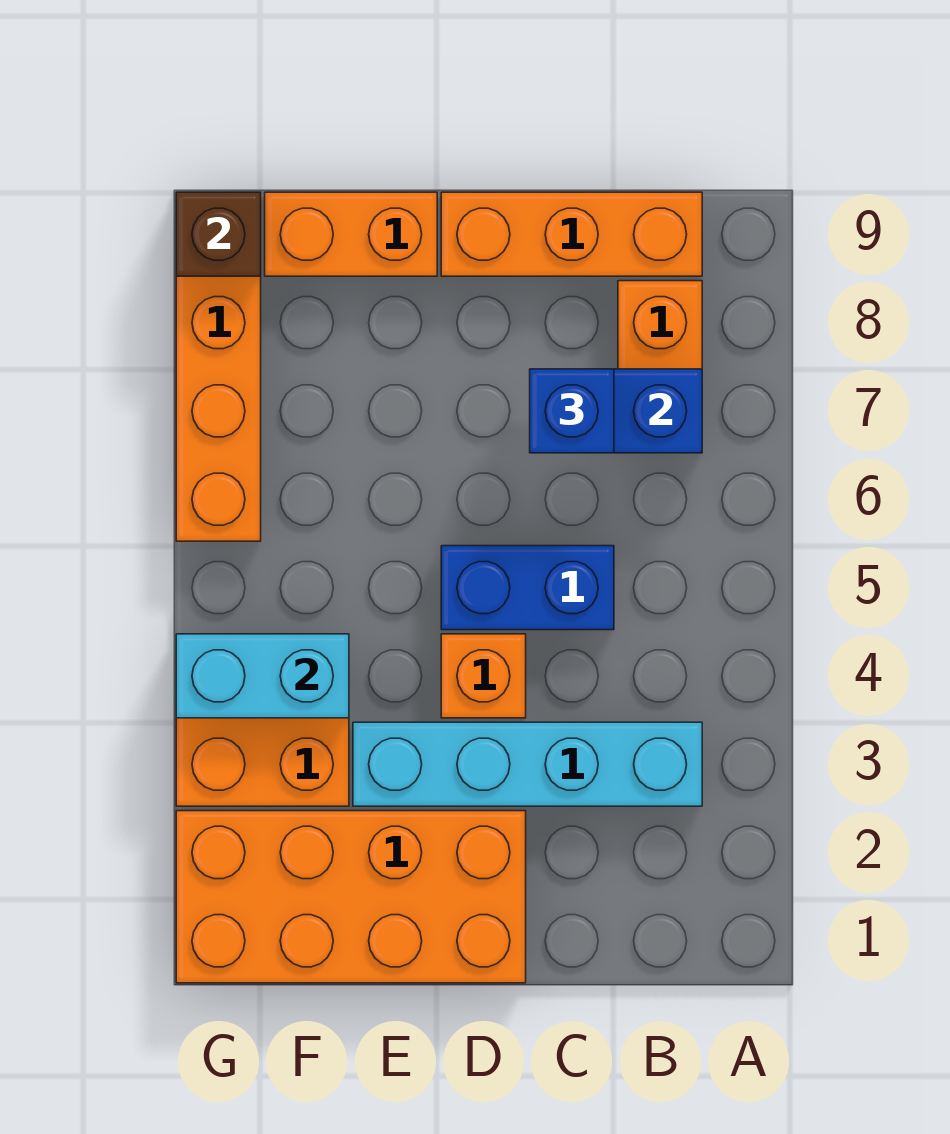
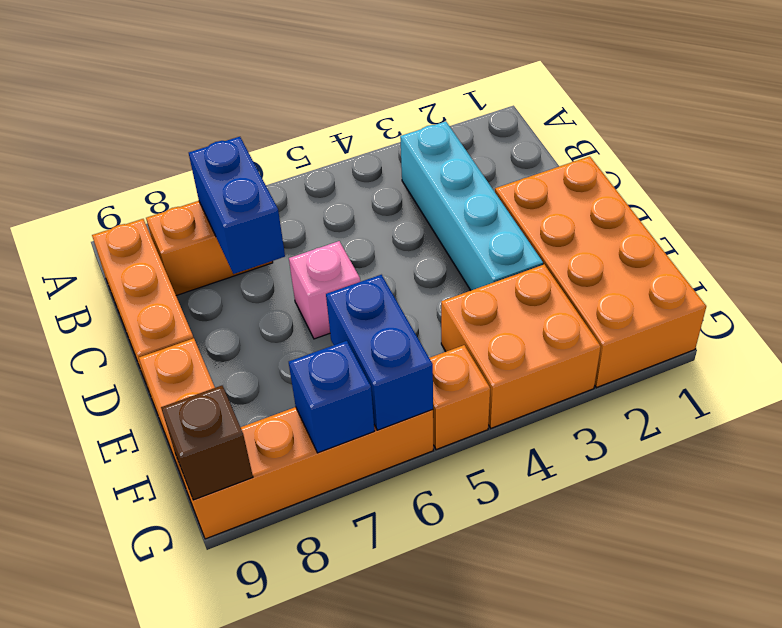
blue 1x2 brick [441,546,614,630] -> blue 1x2 brick moved to [326,275,433,430]
blue 1x1 brick [530,369,614,453] -> blue 1x1 brick moved to [289,341,374,453]
orange 1x1 brick [441,634,526,718] -> orange 1x1 brick moved to [429,345,490,450]
none -> pink 1x1 brick [289,241,360,339]
cyan 1x2 brick [176,634,349,718] -> none

